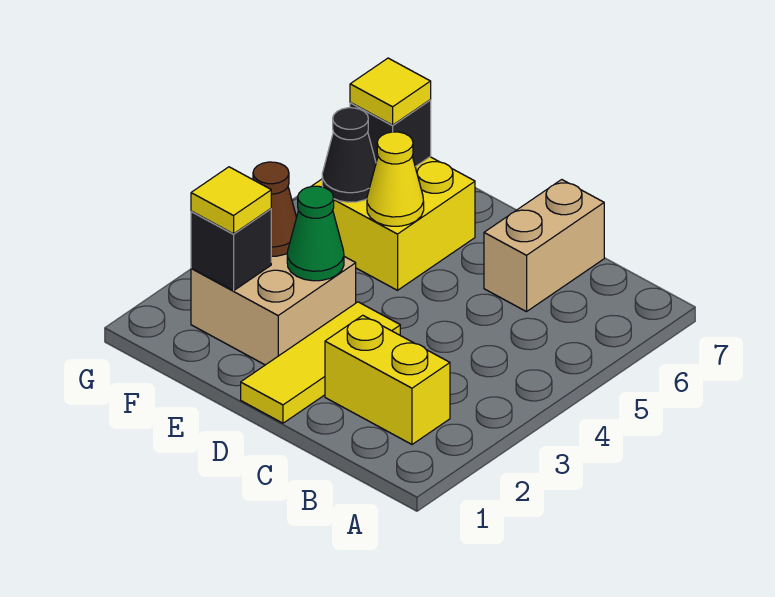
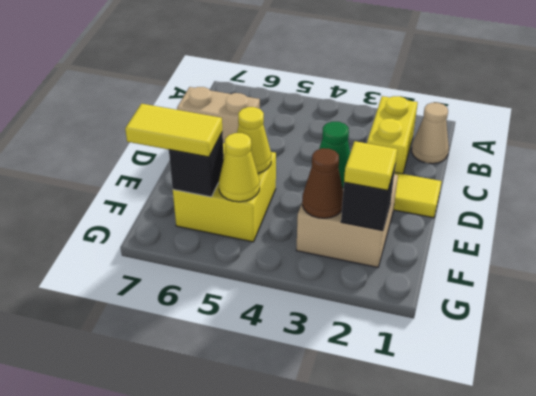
none -> tan 1x1 cone [412,103,449,164]
black 1x1 cone [322,108,376,202] -> yellow 1x1 cone [219,133,260,202]
yellow 1x1 tile [350,58,431,125] -> yellow 1x2 tile [125,104,222,157]

